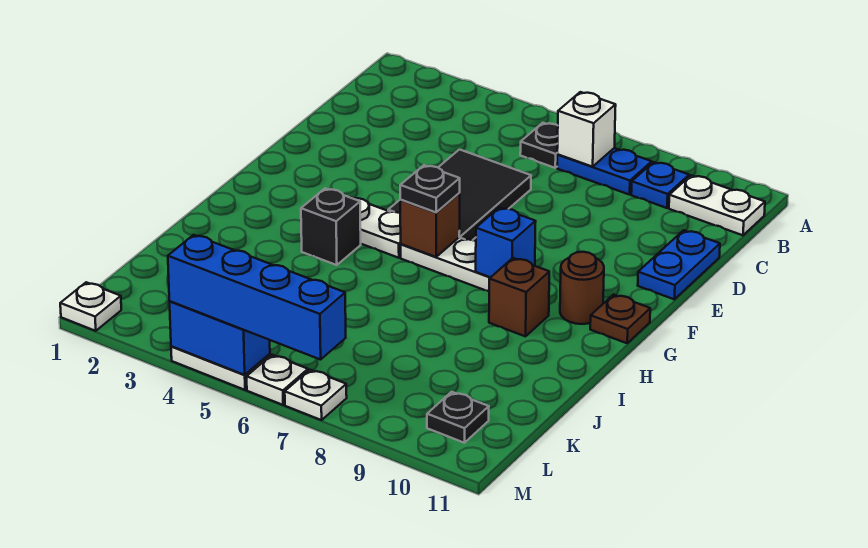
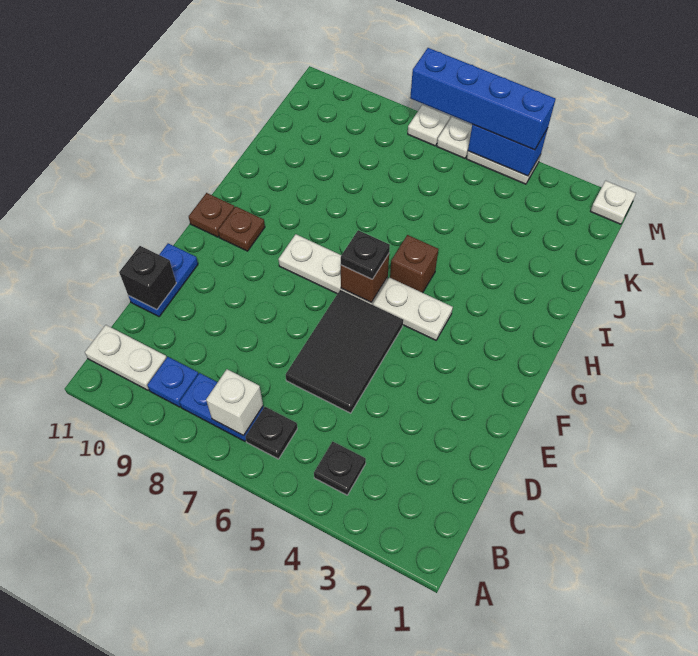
blue 1x1 brick [476,208,536,277] -> none
brown 1x1 round brick [560,252,604,324] -> brown 1x1 plate [218,207,265,251]
black 1x1 brick [301,188,361,265] -> black 1x1 brick moved to [119,246,176,309]
brown 1x1 brick [489,258,549,336] -> brown 1x1 brick moved to [390,235,438,293]
black 1x1 plate [427,392,489,443] -> black 1x1 plate moved to [314,442,366,495]

